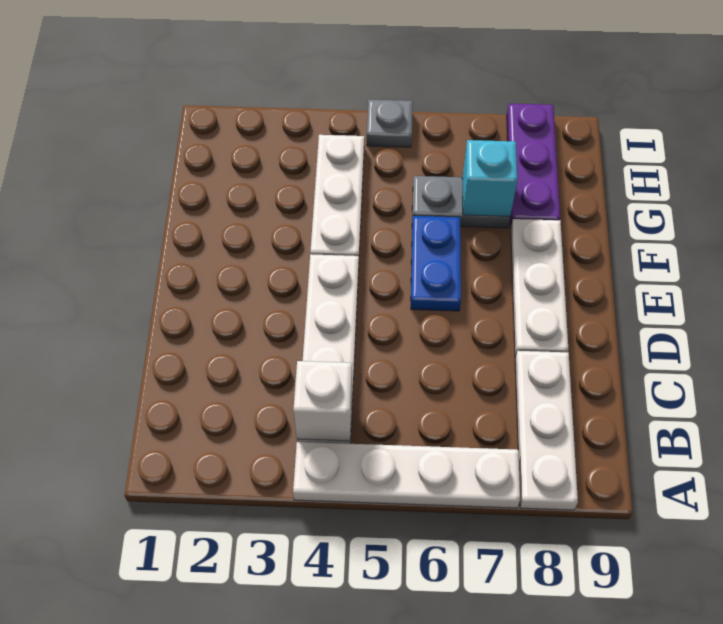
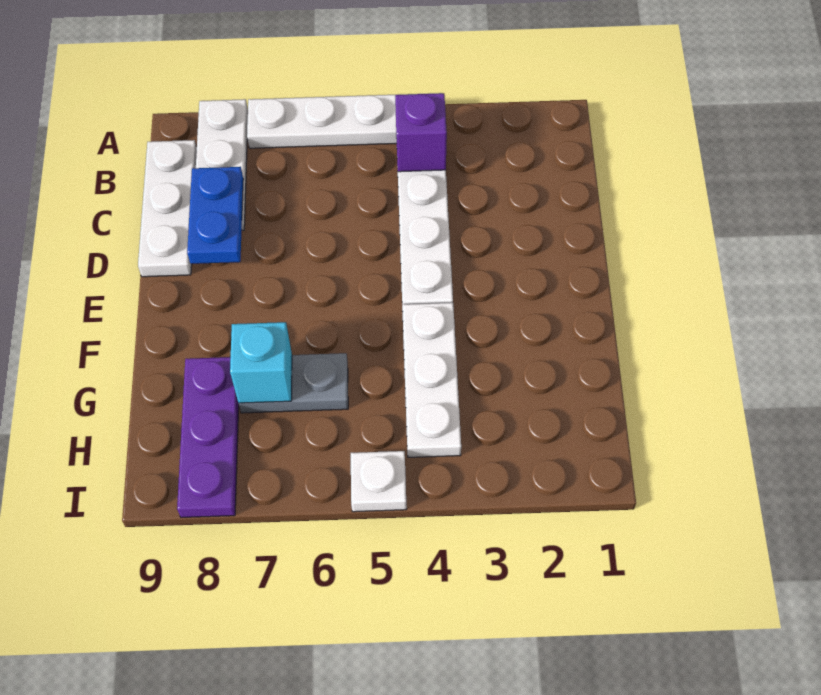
white 1x1 brick [293,361,352,441] -> purple 1x1 brick [395,93,447,172]
white 1x3 plate [511,219,568,358] -> white 1x3 plate moved to [138,140,197,277]
blue 1x2 plate [411,216,461,311] -> blue 1x2 plate moved to [187,167,243,264]
grey 1x1 plate [367,99,413,147] -> white 1x1 plate [351,451,407,512]

